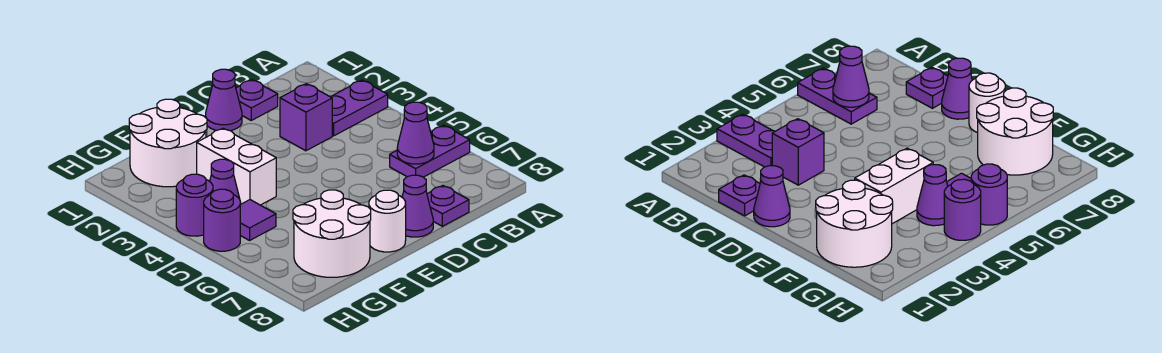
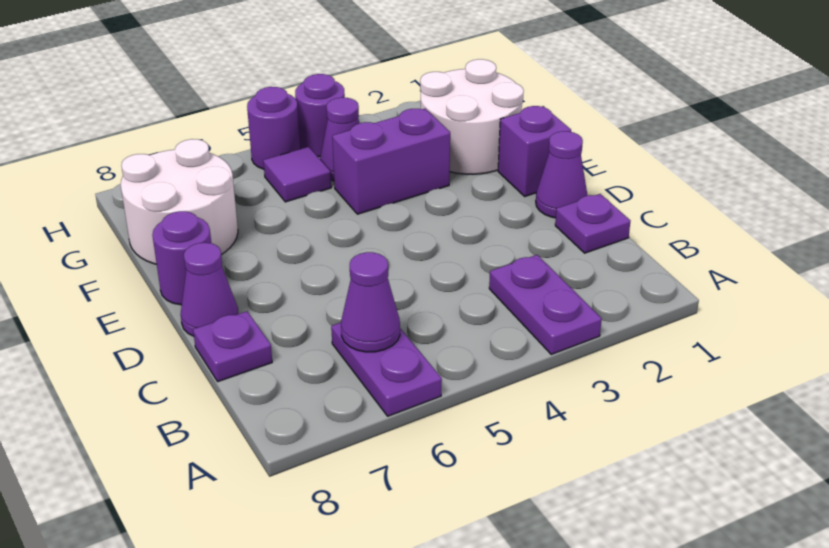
purple 1x1 brick [280,84,332,151] -> purple 1x1 brick moved to [498,106,571,196]
white 1x1 round brick [369,190,406,252] -> purple 1x1 round brick [152,211,211,305]
white 1x2 brick [197,128,276,205] -> purple 1x2 brick [332,109,450,214]

